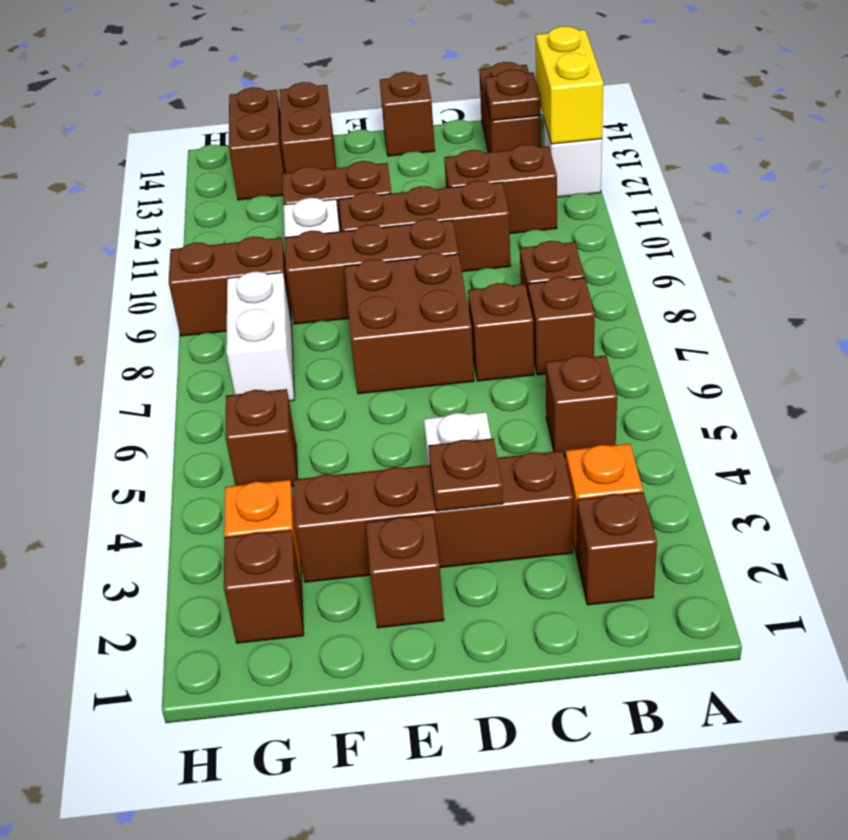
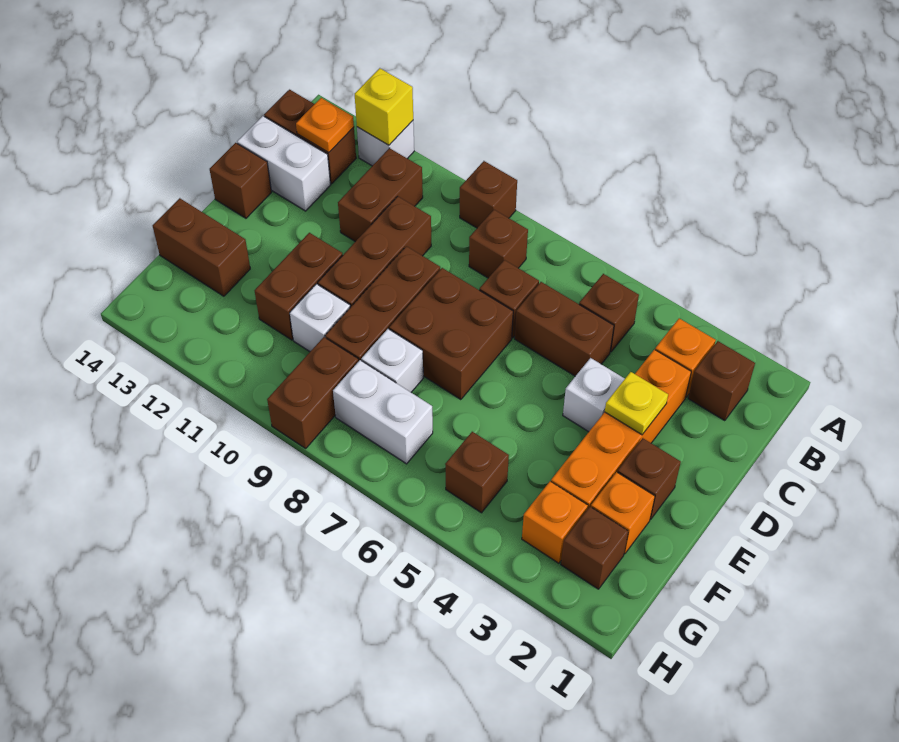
yellow 1x2 brick [535,26,603,144] -> yellow 1x1 brick [355,68,413,145]
brown 1x1 brick [528,277,595,375] -> brown 1x1 brick moved to [460,161,517,228]
brown 1x1 plate [485,70,541,121] -> orange 1x1 plate [296,98,354,153]
brown 1x4 brick [293,451,573,582] -> orange 1x4 brick [551,349,691,509]
none -> white 1x2 brick [237,116,330,211]
brown 1x1 plate [428,438,503,511] -> yellow 1x1 plate [605,372,668,435]
none -> orange 1x1 brick [591,472,655,554]
none -> white 1x1 brick [361,329,423,392]
brown 1x2 brick [229,87,286,200] -> brown 1x2 brick moved to [515,282,614,376]

